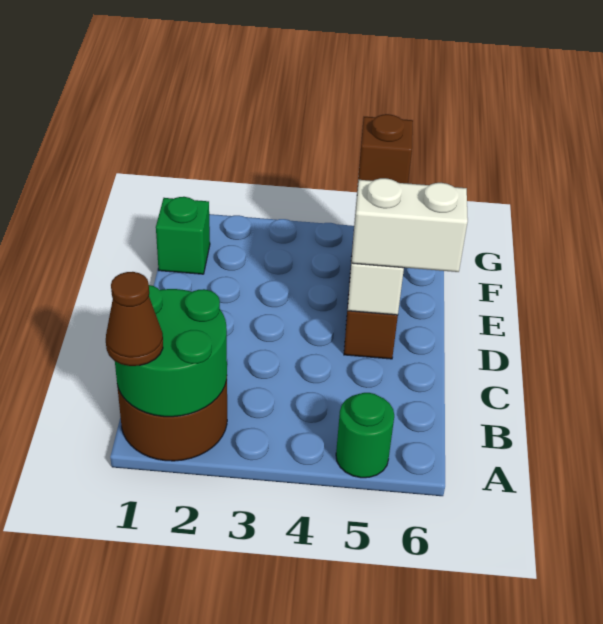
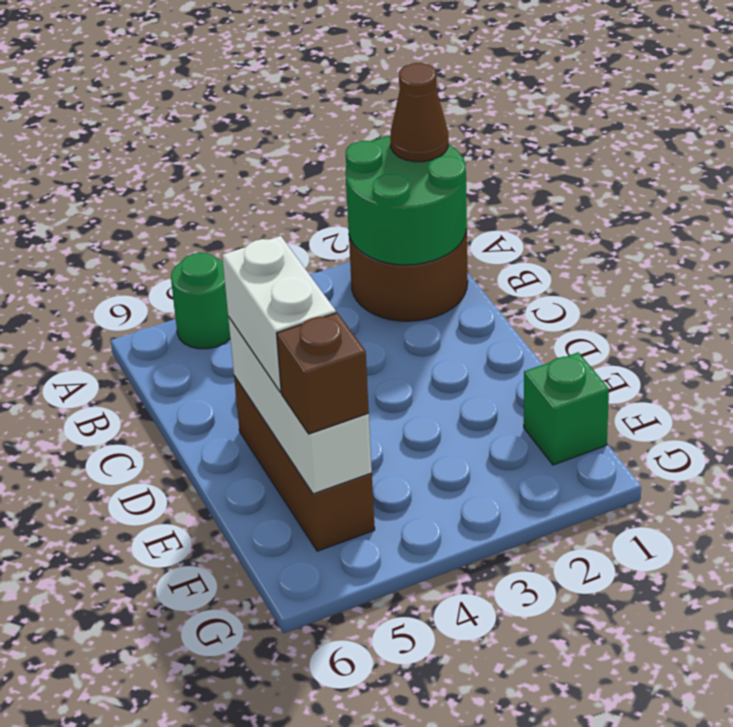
white 1x2 brick [352,178,468,272] -> white 1x2 brick turned to [222,236,336,392]

